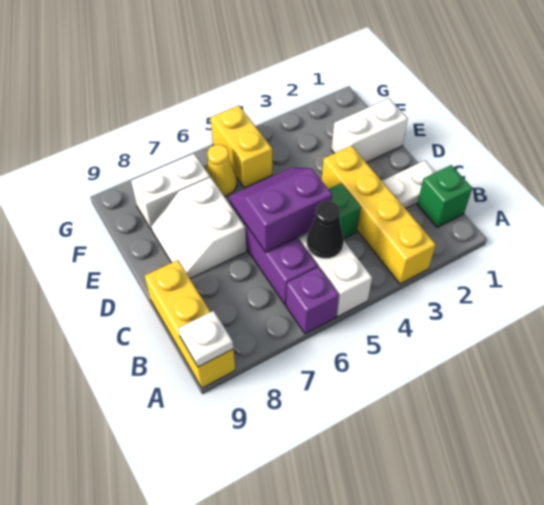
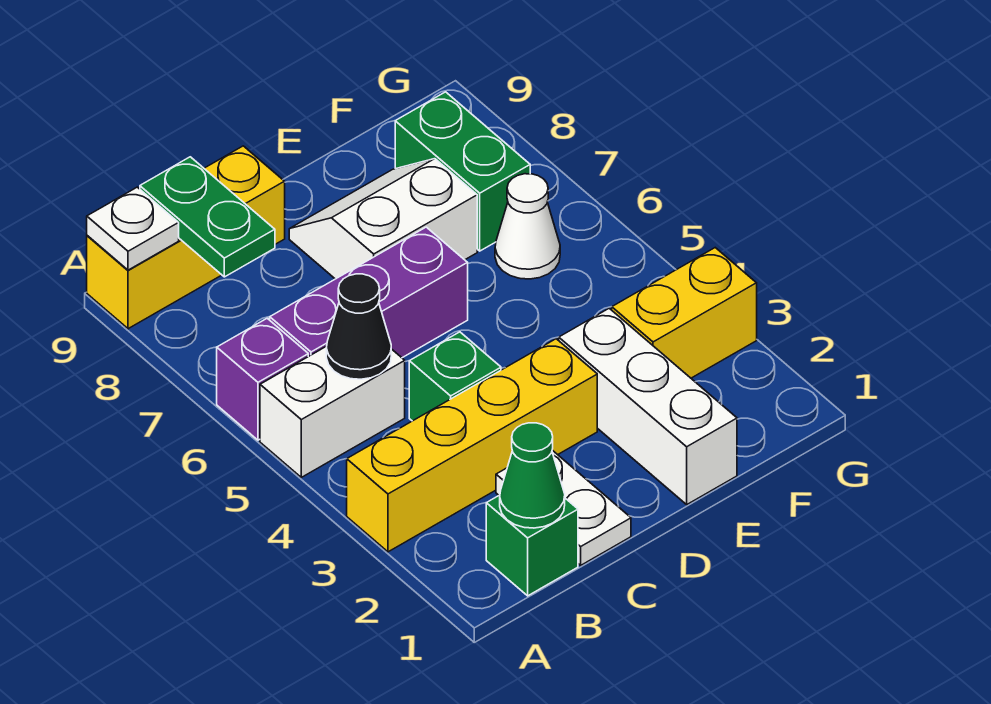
none -> green 1x1 cone [500,423,565,528]
none -> green 1x2 plate [140,157,275,277]
purple 2x2 slope [229,168,332,252] -> none
white 1x2 brick [331,99,408,163] -> white 1x3 brick [559,308,737,504]
yellow 1x2 brick [211,106,272,188] -> yellow 1x2 brick moved to [612,248,757,378]
yellow 1x1 cone [206,144,237,196] -> white 1x1 cone [495,174,560,279]
white 1x2 brick [131,154,210,230] -> green 1x2 brick [395,92,530,251]

